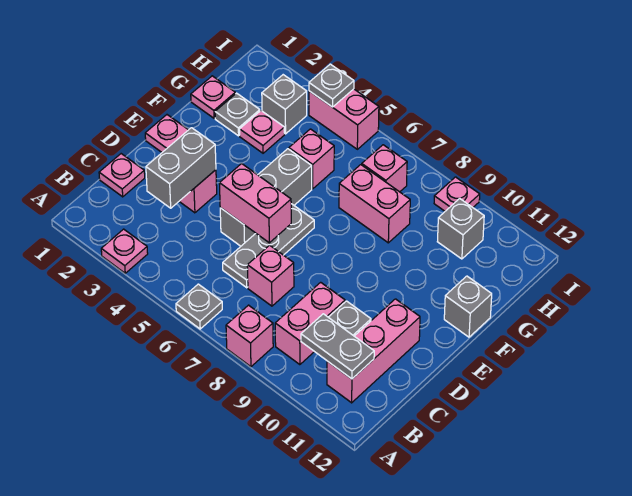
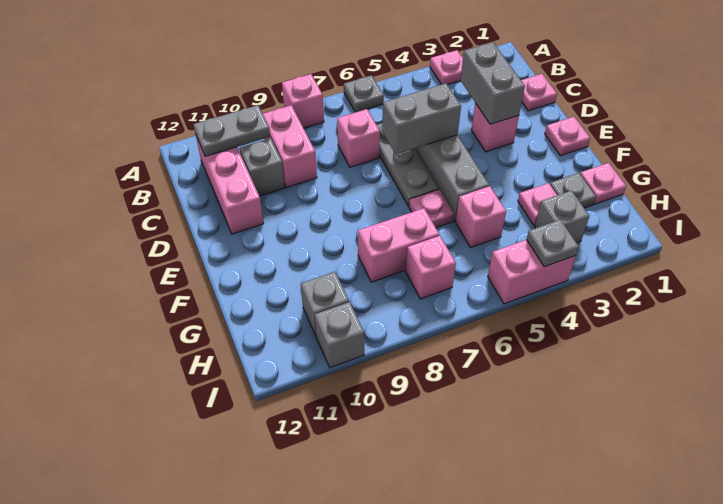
pink 1x2 brick [219,164,291,243] -> grey 1x2 brick [382,83,461,154]
grey 1x1 brick [444,276,492,337] -> grey 1x1 brick moved to [315,302,364,368]
pink 1x1 plate [434,177,480,211] -> pink 1x1 plate moved to [409,189,454,228]

